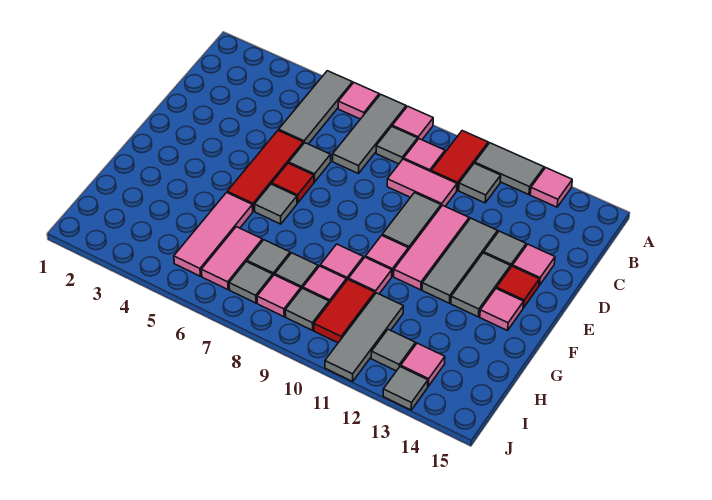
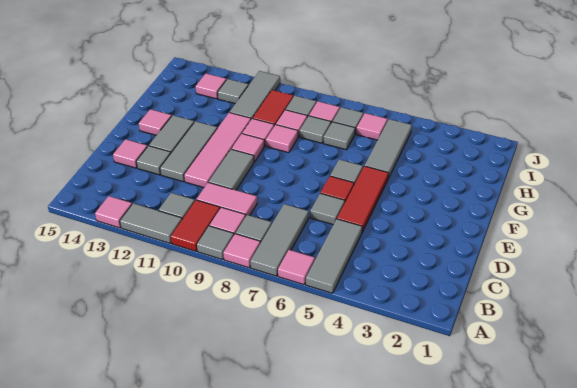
pink 1x3 tile [394,205,469,290] -> pink 1x4 tile [184,112,251,188]
red 1x1 tile [496,266,539,308] -> none
pink 1x3 tile [174,193,253,276] -> grey 1x3 tile [365,119,412,178]
pink 1x2 tile [201,227,262,289] -> pink 1x1 tile [356,113,388,140]
grey 1x1 tile [383,367,428,410] -> grey 1x1 tile moved to [197,226,234,260]

